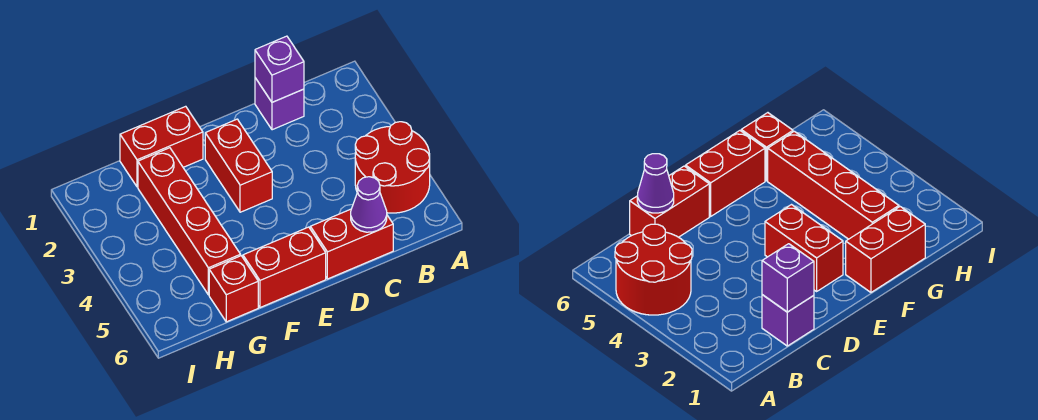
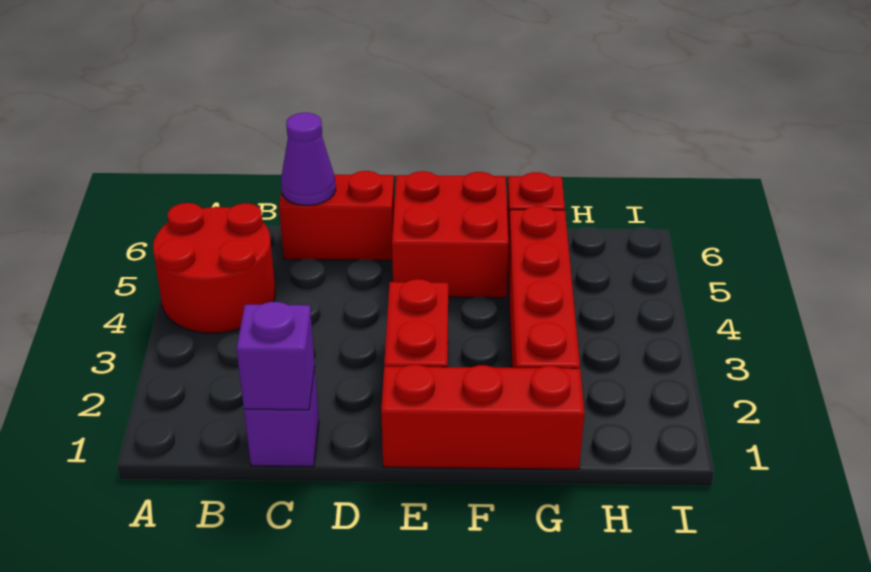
red 1x2 brick [243,227,326,308] -> red 2x2 brick [392,171,509,298]
red 1x2 brick [120,106,203,187] -> red 1x3 brick [381,365,584,469]

